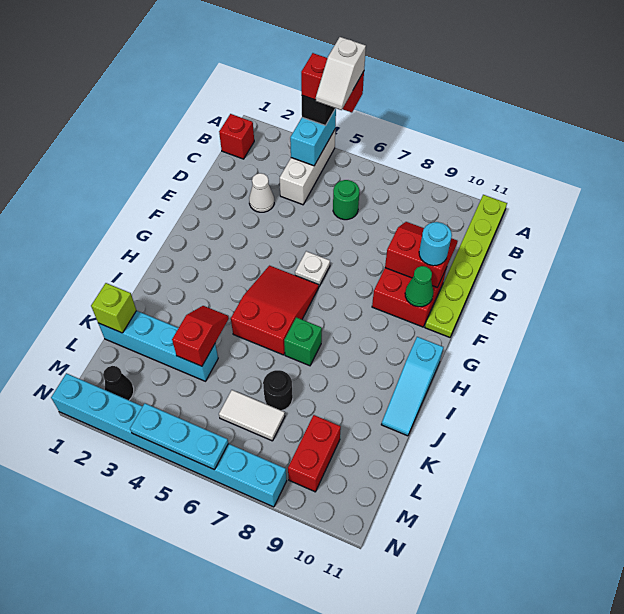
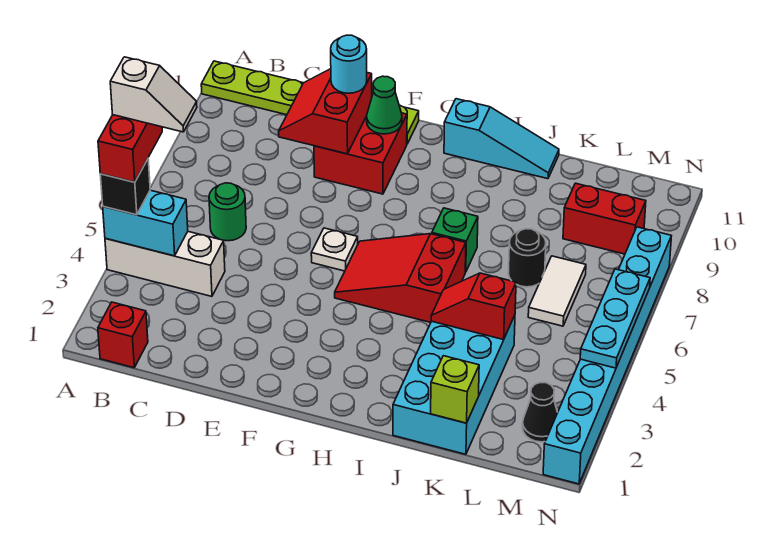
white 1x1 cone [249,173,274,212] -> none
cyan 1x4 brick [98,311,218,381] -> cyan 2x4 brick [393,315,515,454]

